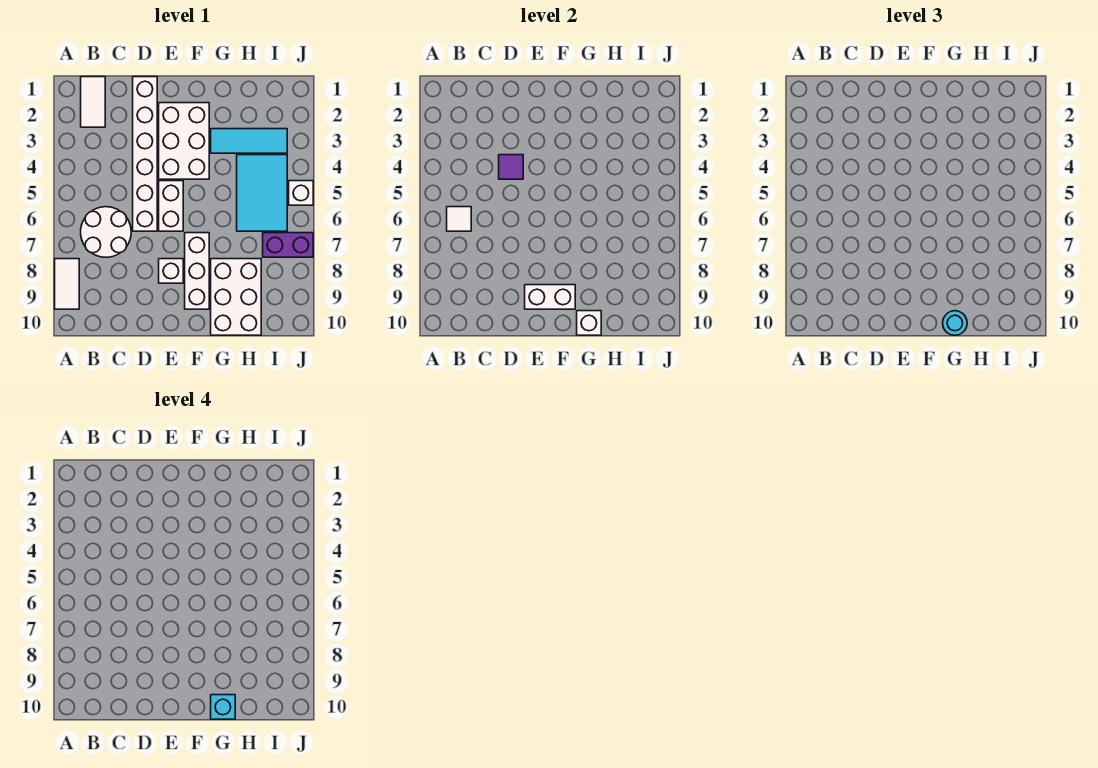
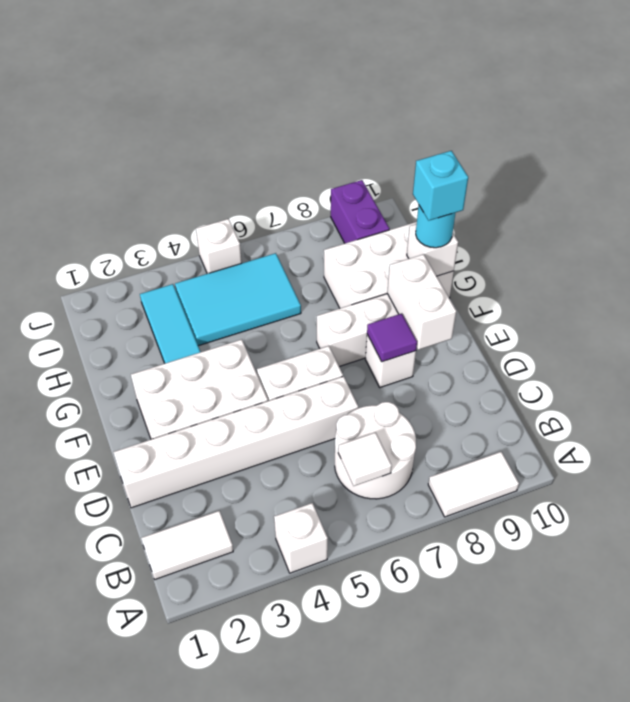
none -> white 1x1 brick [274,503,328,573]
purple 1x1 tile [499,155,523,179] -> purple 1x1 tile moved to [367,314,417,362]
purple 1x2 brick [263,233,313,257] -> purple 1x2 brick moved to [331,180,390,243]

